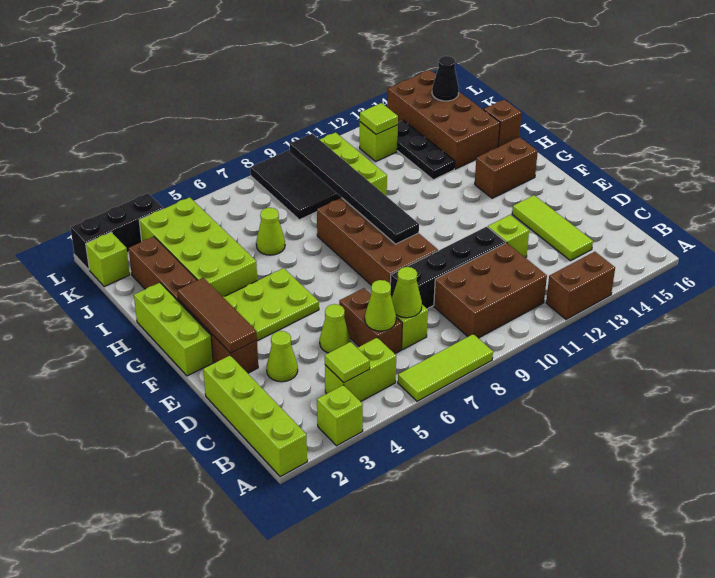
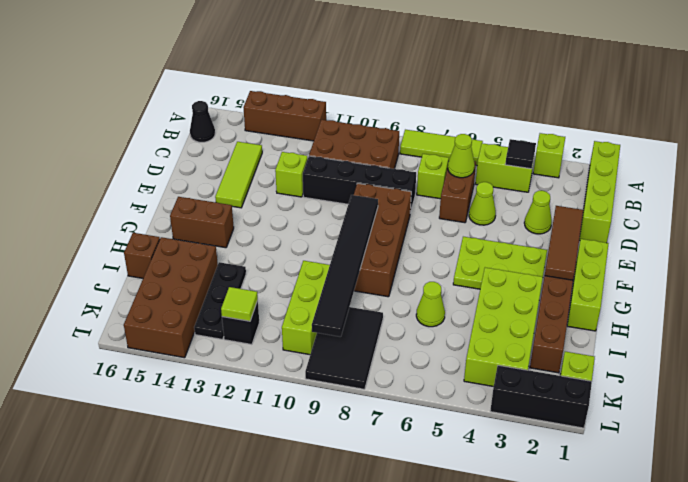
brown 1x2 brick [546,252,615,319] -> brown 1x3 brick [244,91,326,141]
lime 1x1 tile [325,342,370,383] -> black 1x1 tile [505,139,536,169]
lime 1x1 cone [392,267,422,318] -> none
lime 1x1 brick [360,122,398,161] -> black 1x1 brick [222,300,259,345]
black 1x1 cone [432,56,459,101] -> black 1x1 cone moved to [190,101,215,142]

